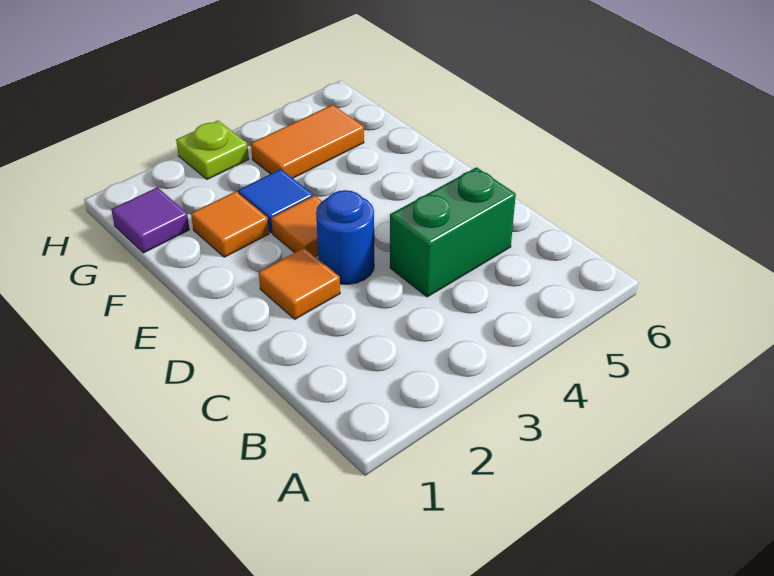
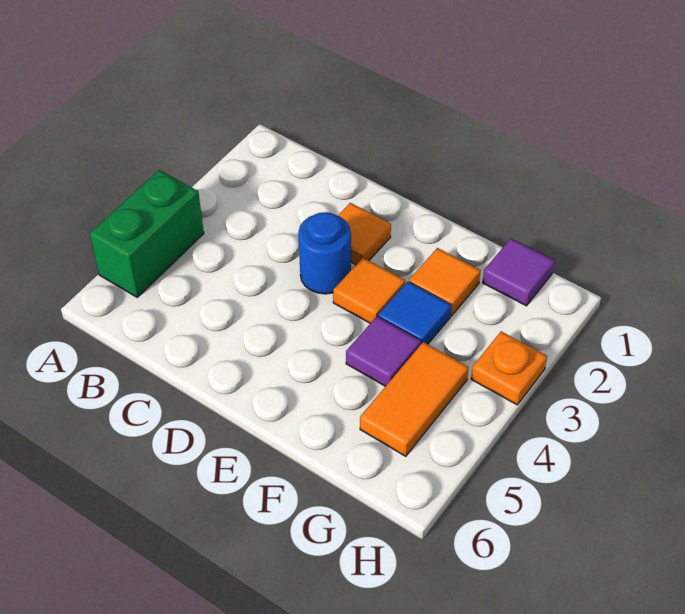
green 1x2 brick [390,167,516,297] -> green 1x2 brick moved to [90,170,204,297]
none -> purple 1x1 tile [346,317,421,386]
lime 1x1 plate [176,121,249,179] -> orange 1x1 plate [471,331,547,405]

